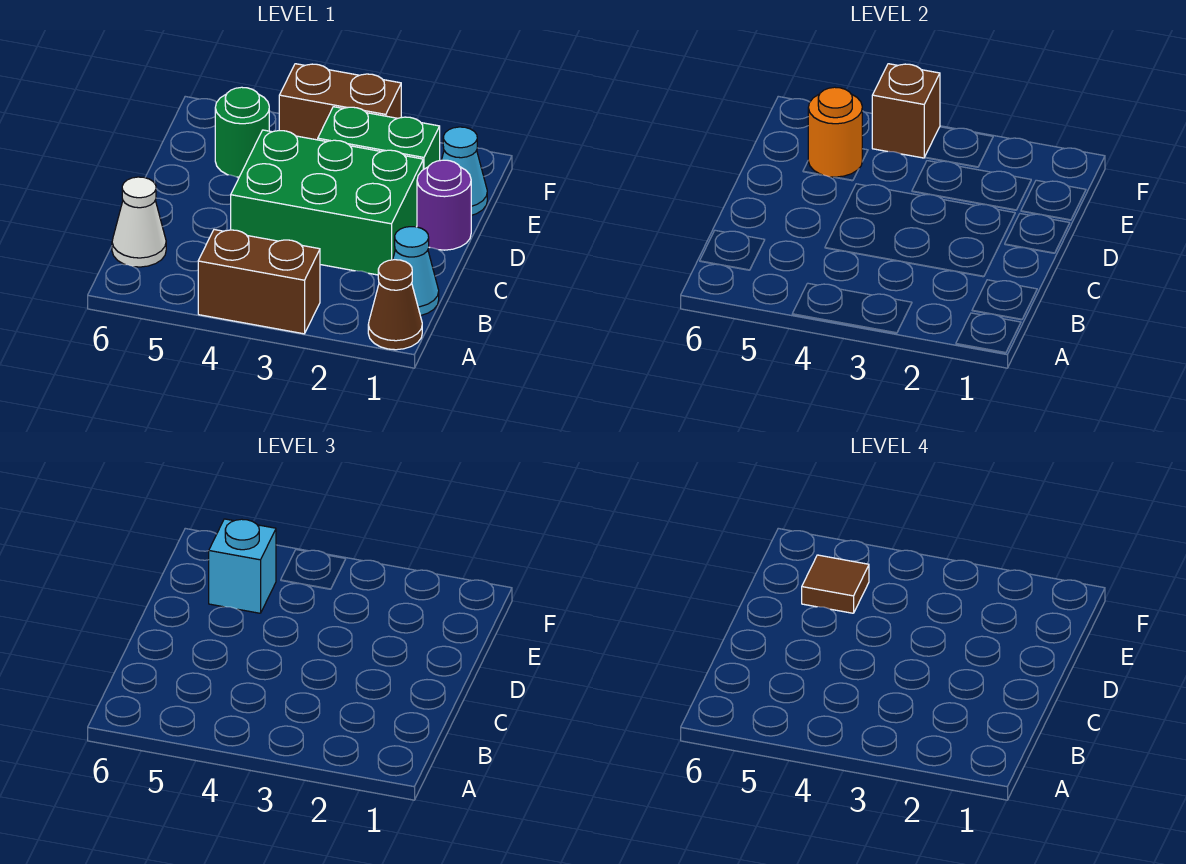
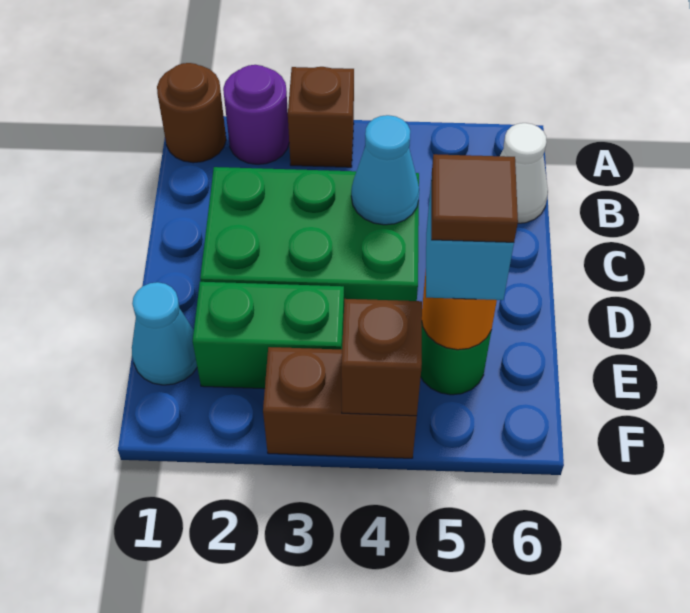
brown 1x1 cone [368,260,422,350] -> brown 1x1 round brick [157,63,226,163]
brown 1x2 brick [198,230,320,334] -> brown 1x1 brick [288,67,354,167]
cyan 1x1 cone [393,227,439,316] -> cyan 1x1 cone moved to [351,115,419,225]
purple 1x1 round brick [417,160,471,250] -> purple 1x1 round brick moved to [223,65,289,164]

